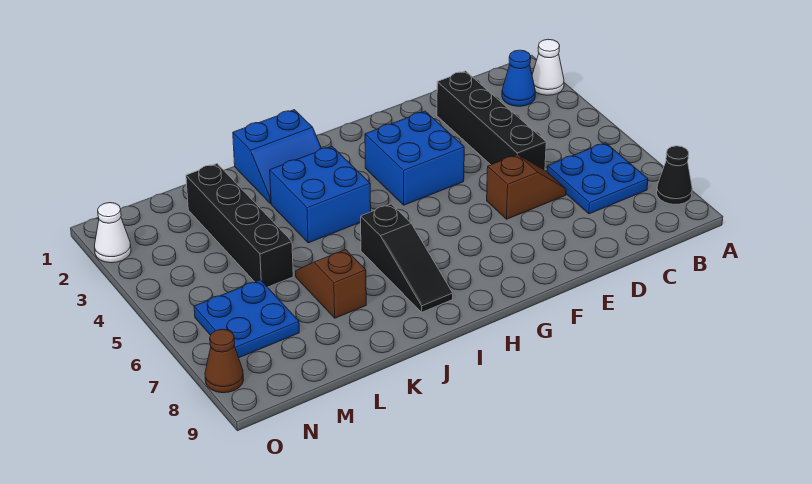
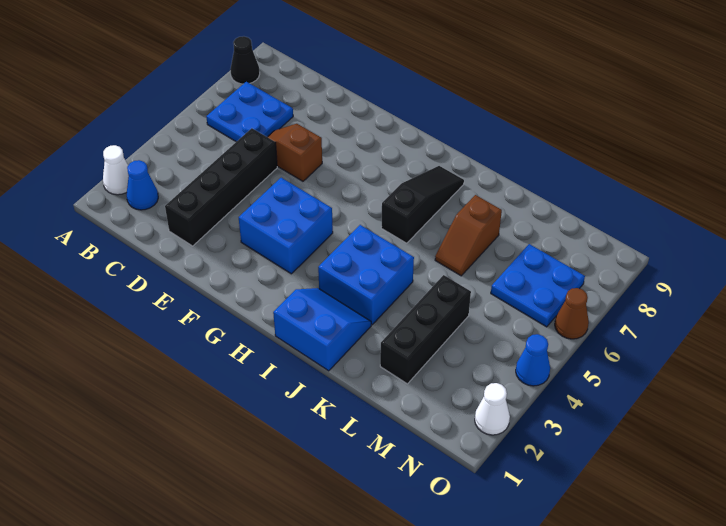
black 1x4 brick [186,164,293,287] -> black 1x3 brick [380,275,471,384]
none -> blue 1x1 cone [516,334,550,386]
brown 1x1 cone [205,329,244,393] -> brown 1x1 cone moved to [555,288,589,339]

